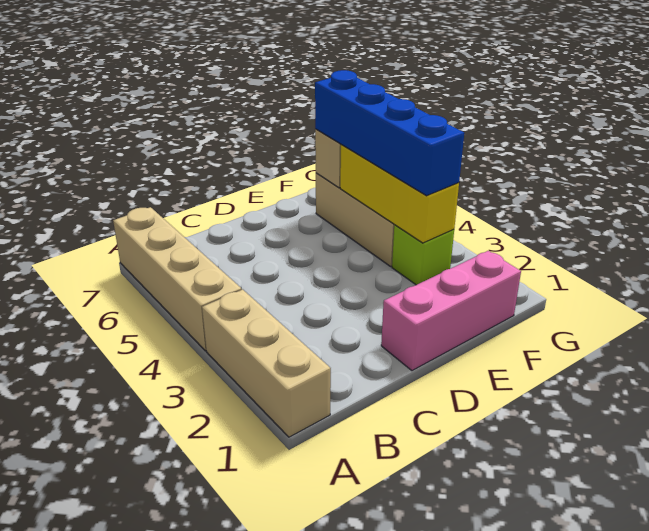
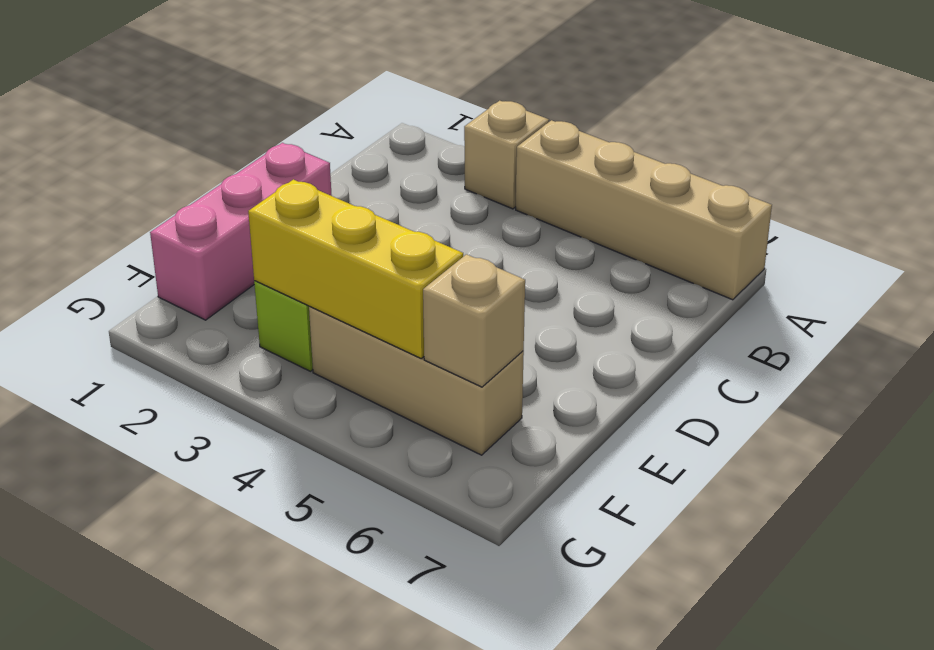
tan 1x3 brick [202,289,331,437] -> tan 1x1 brick [464,101,549,209]
blue 1x4 brick [315,70,464,196] -> none

